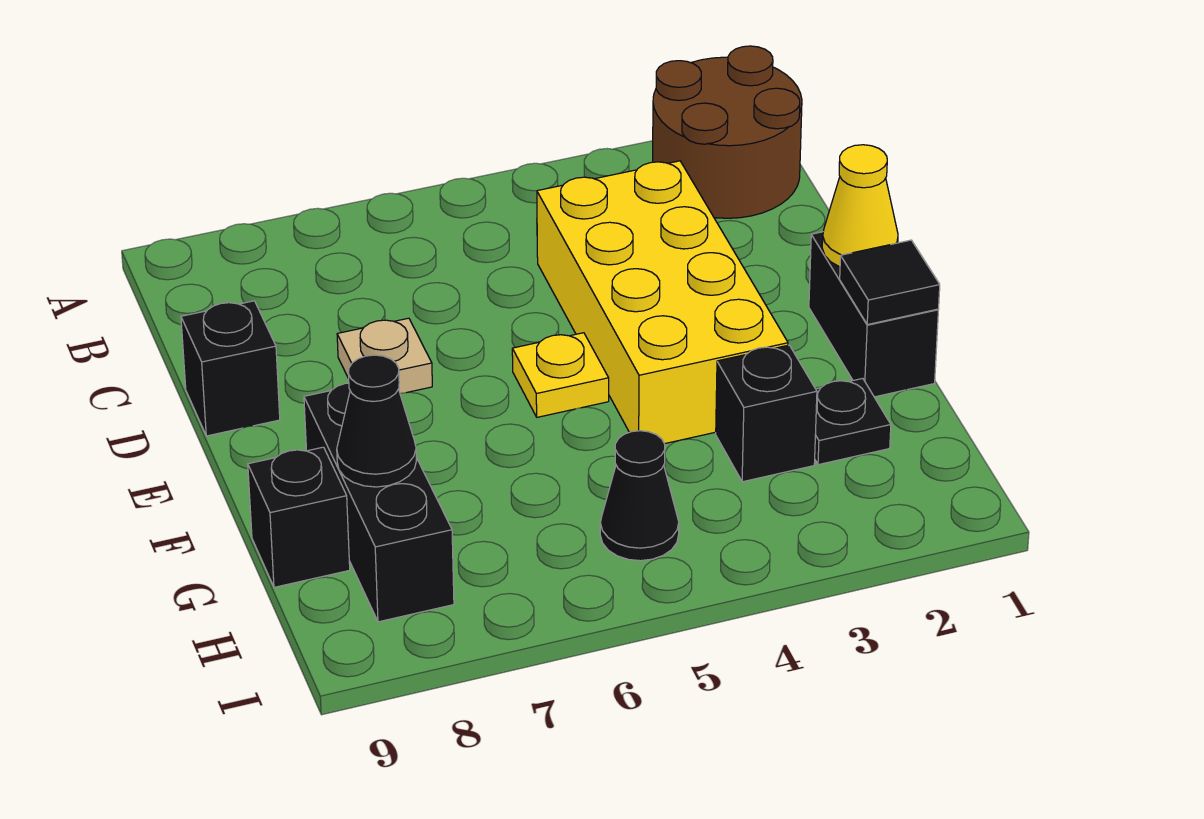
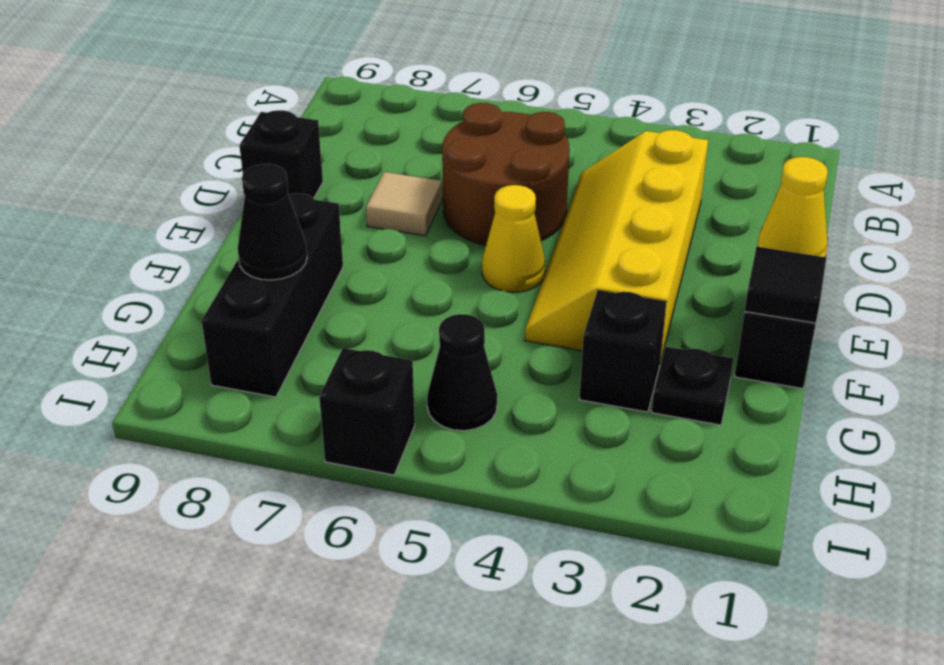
brown 2x2 round brick [653,46,802,218] -> brown 2x2 round brick moved to [442,103,570,245]
yellow 2x4 brick [537,161,788,444] -> yellow 2x4 slope [525,130,708,362]
tan 1x1 plate [337,318,432,393] -> tan 1x1 tile [366,172,442,236]
yellow 1x1 plate [512,333,609,417] -> yellow 1x1 cone [482,185,545,292]
black 1x1 brick [248,447,350,587] -> black 1x1 brick moved to [319,348,415,475]

